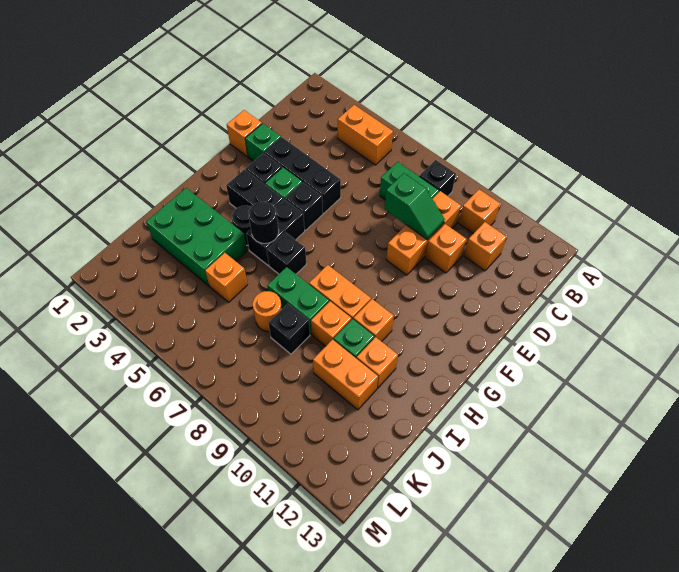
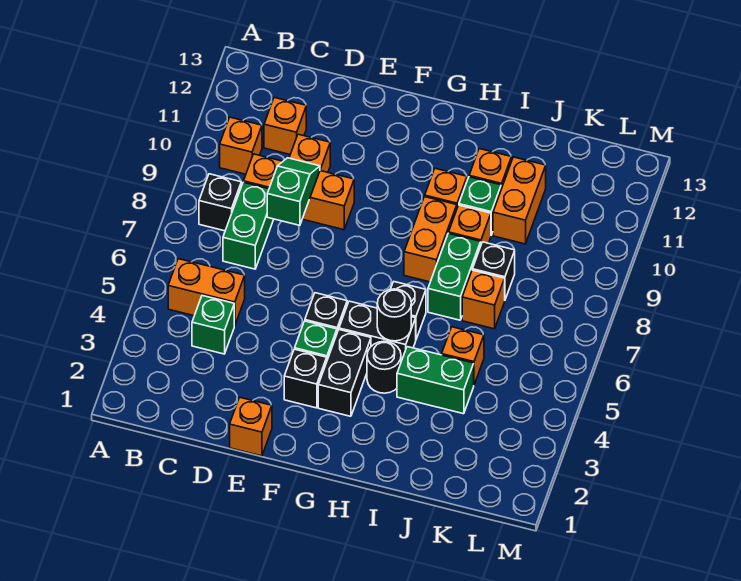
orange 1x2 brick [338,105,393,165] -> orange 1x2 brick turned to [168,259,245,326]
green 1x1 brick [245,123,281,161] -> green 1x1 brick moved to [192,296,234,354]
black 1x3 brick [264,137,341,213] -> none
green 2x3 brick [146,188,247,286] -> green 1x2 brick [397,347,474,414]
orange 1x1 round brick [253,291,282,332] -> orange 1x1 brick [462,270,505,329]

